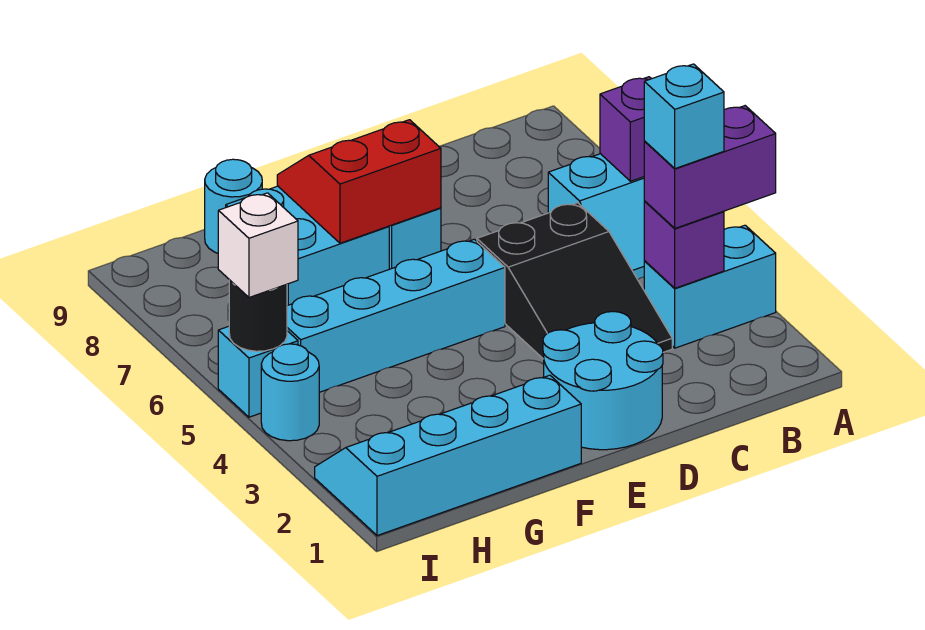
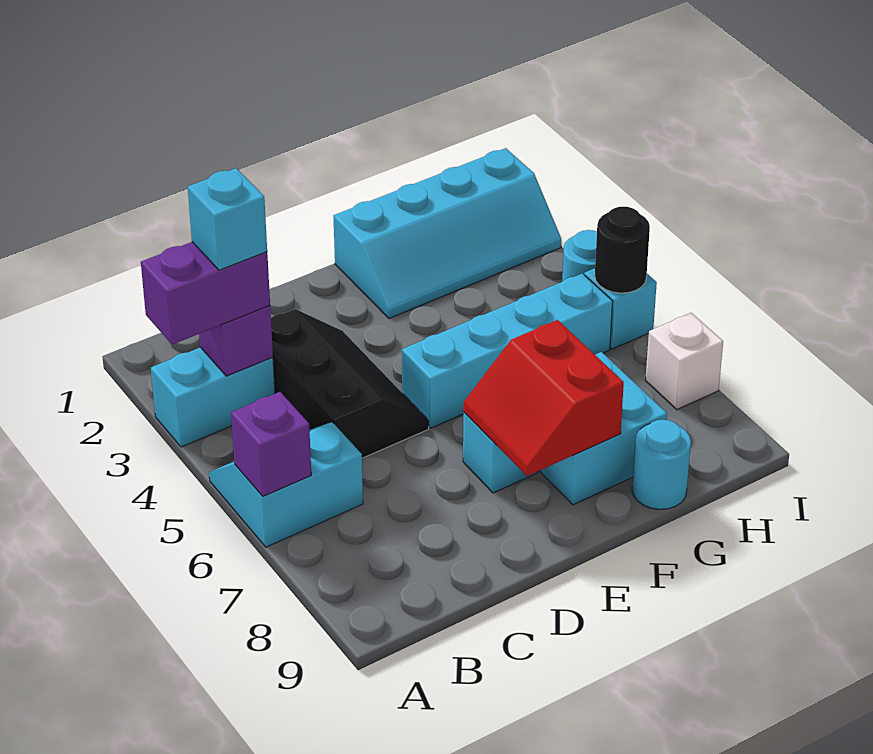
black 2x3 slope [477,203,672,359] -> black 2x3 slope turned to [271,309,429,458]
cyan 2x2 round brick [543,311,663,450] -> none
red 2x2 slope [277,120,441,243] -> red 2x2 slope turned to [463,320,624,476]
white 1x1 brick [218,193,298,298] -> white 1x1 brick moved to [645,313,723,409]

